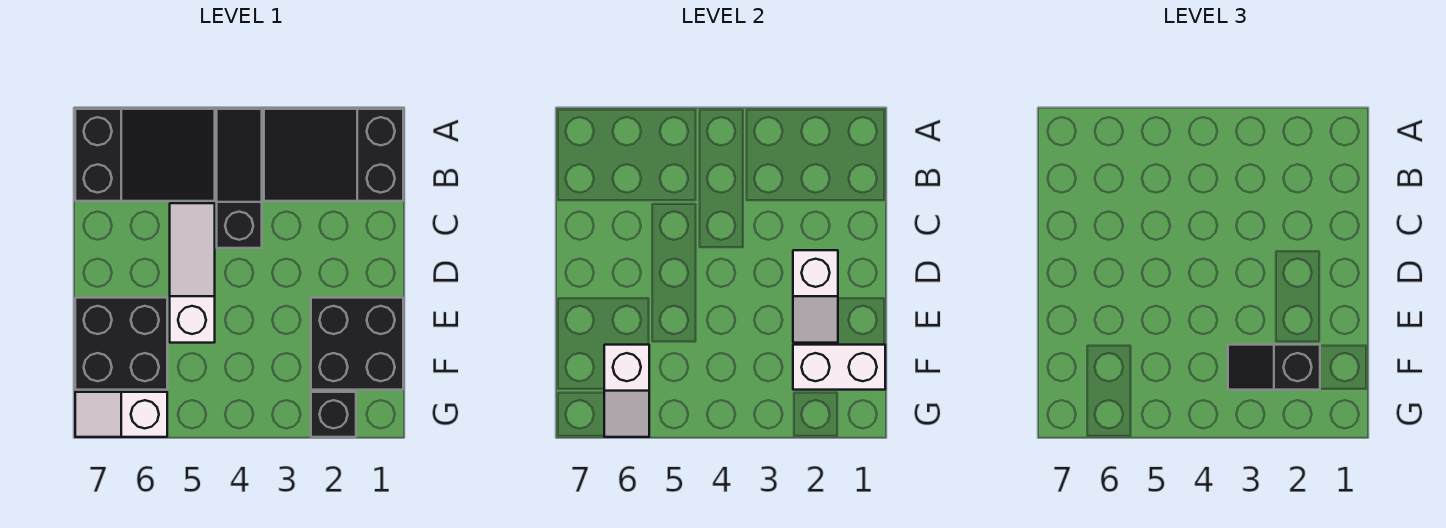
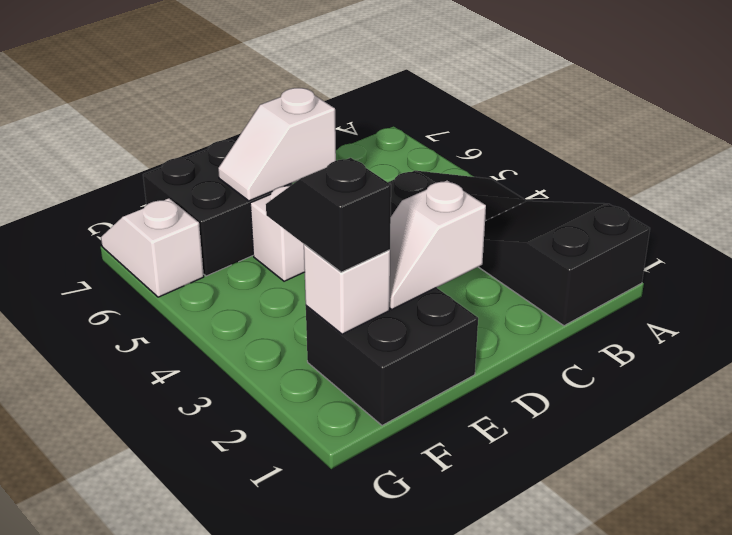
black 2x3 slope [75,109,215,201] -> none
white 1x2 brick [793,345,885,390] -> white 1x1 brick [304,244,390,334]
white 1x2 slope [604,345,649,437] -> white 1x2 slope moved to [218,88,336,201]
black 1x1 brick [311,392,356,437] -> none

